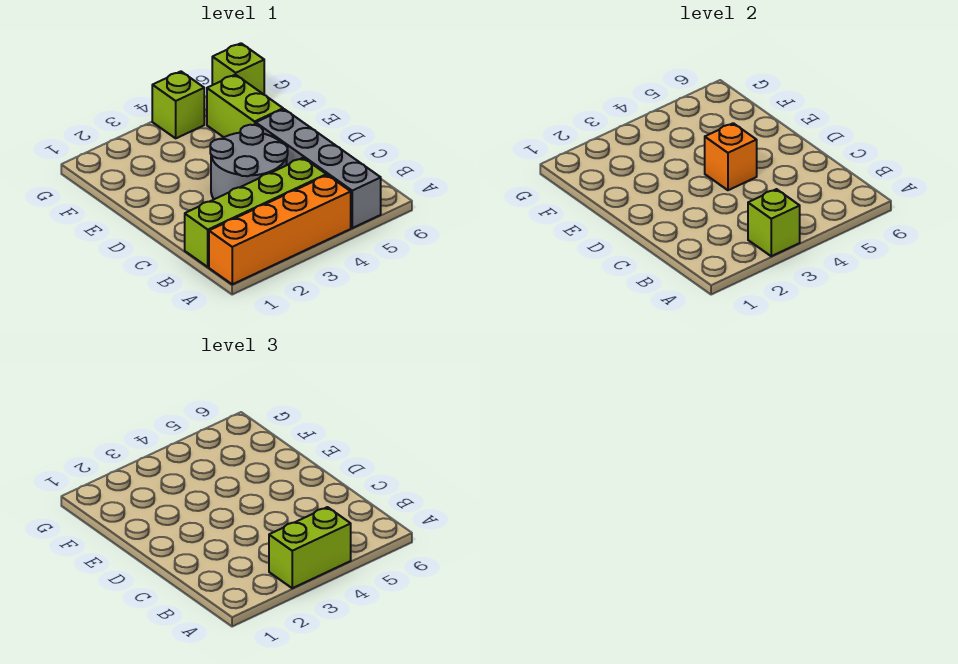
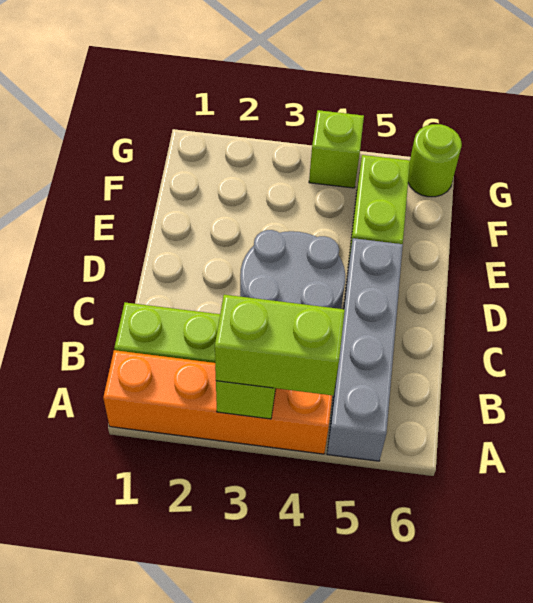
orange 1x1 brick [705,123,757,190] -> none
lime 1x1 brick [212,43,264,94] -> lime 1x1 round brick [408,124,462,197]

